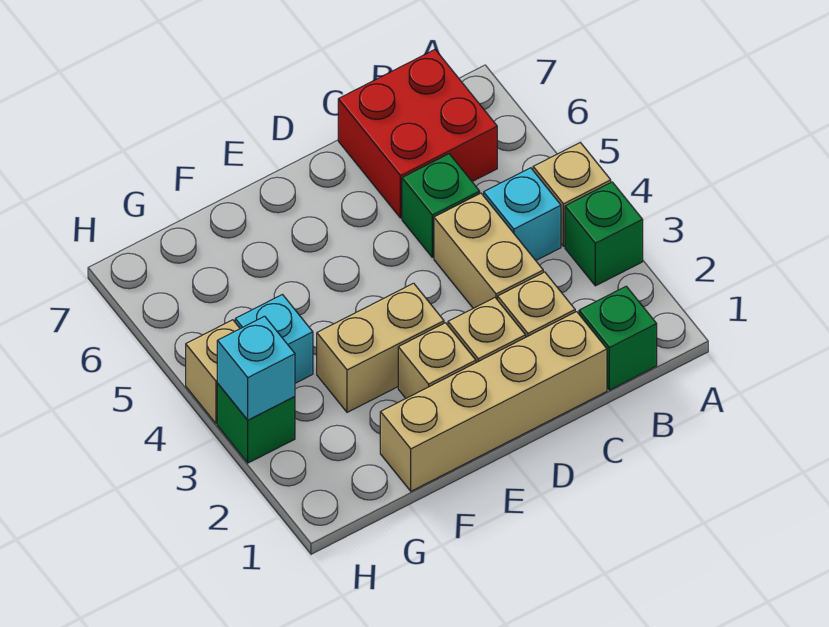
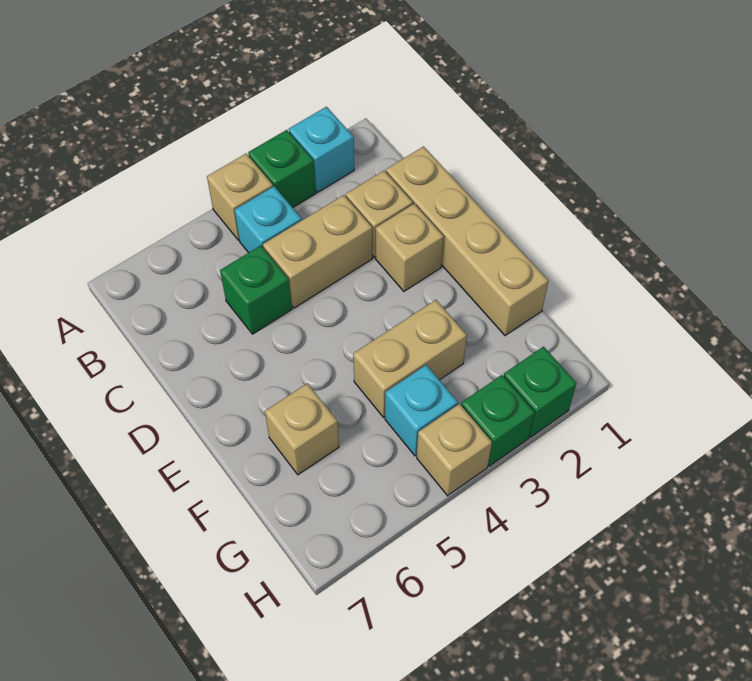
green 1x1 brick [579,286,657,390] -> green 1x1 brick moved to [504,347,577,437]
red 2x2 brick [338,50,497,218] -> none
tan 1x1 brick [398,323,476,398] -> tan 1x1 brick moved to [265,383,339,475]
tan 1x2 brick [317,283,444,412] -> tan 1x2 brick turned to [353,300,467,417]
cyan 1x1 brick [217,316,295,420] -> cyan 1x1 brick moved to [289,107,354,192]

